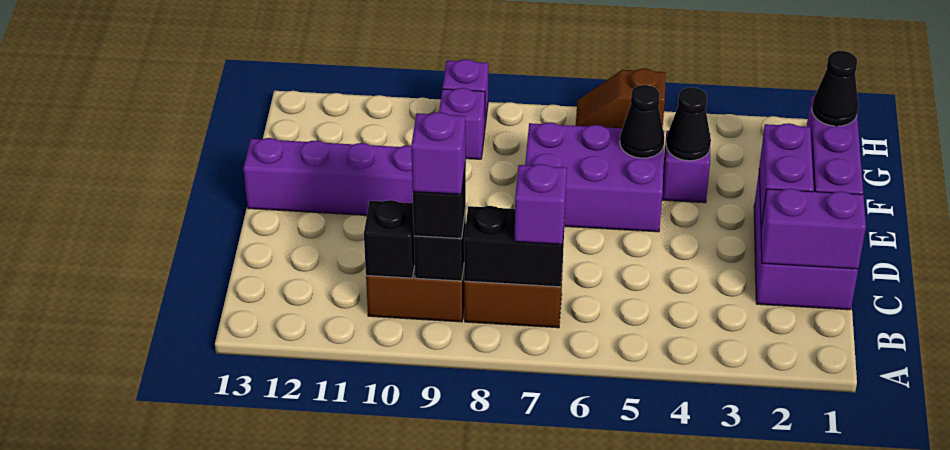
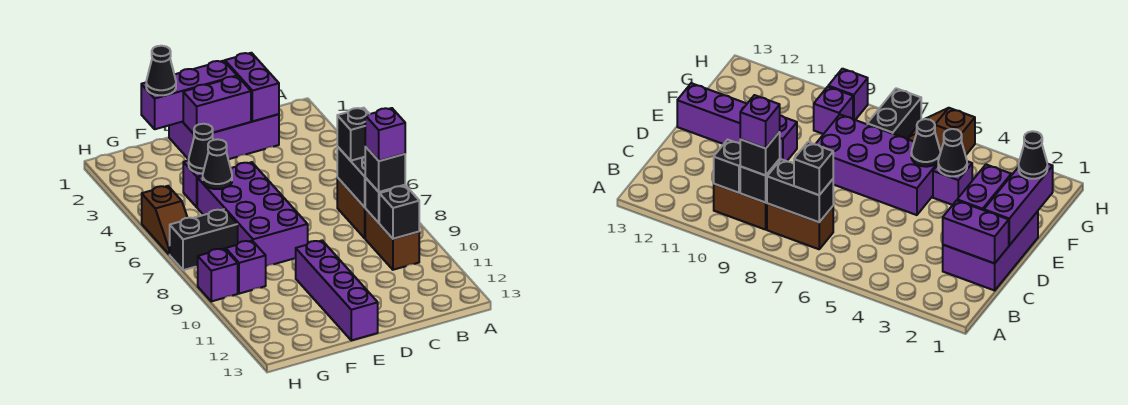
purple 1x1 brick [515,164,567,244] -> black 1x1 brick [337,108,369,161]
purple 2x3 brick [525,122,664,232] -> purple 2x4 brick [197,162,308,266]
none -> black 1x2 brick [170,209,238,270]

